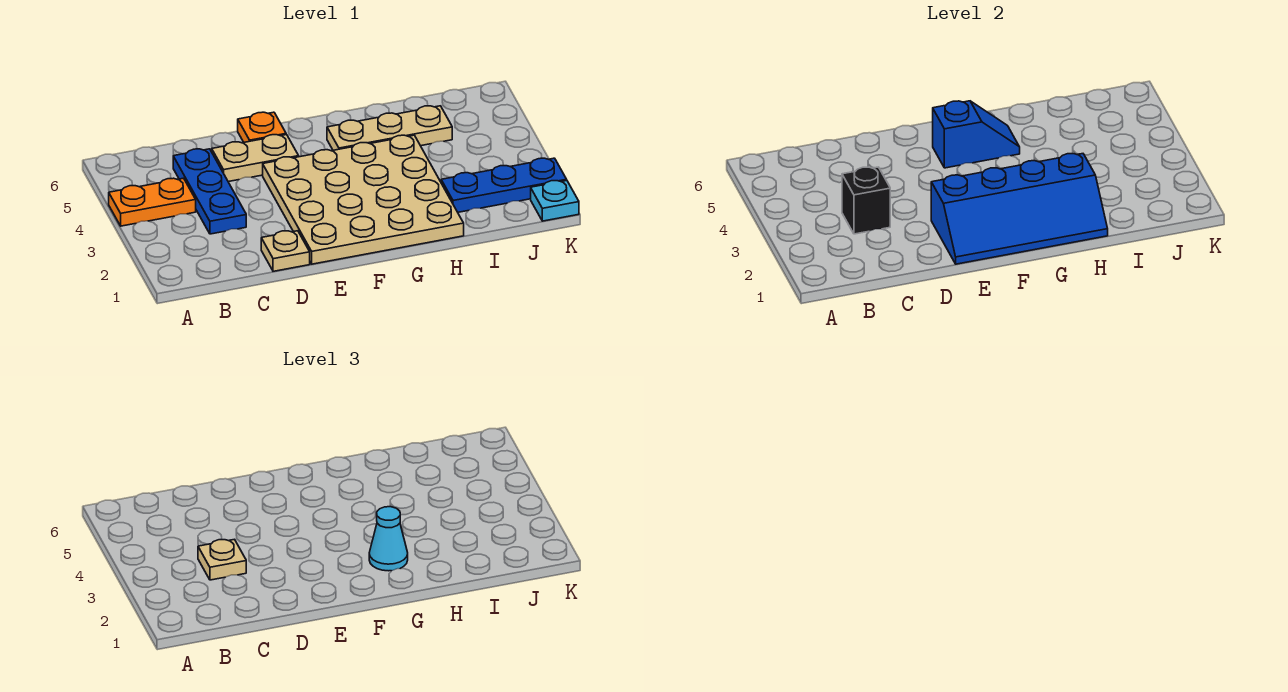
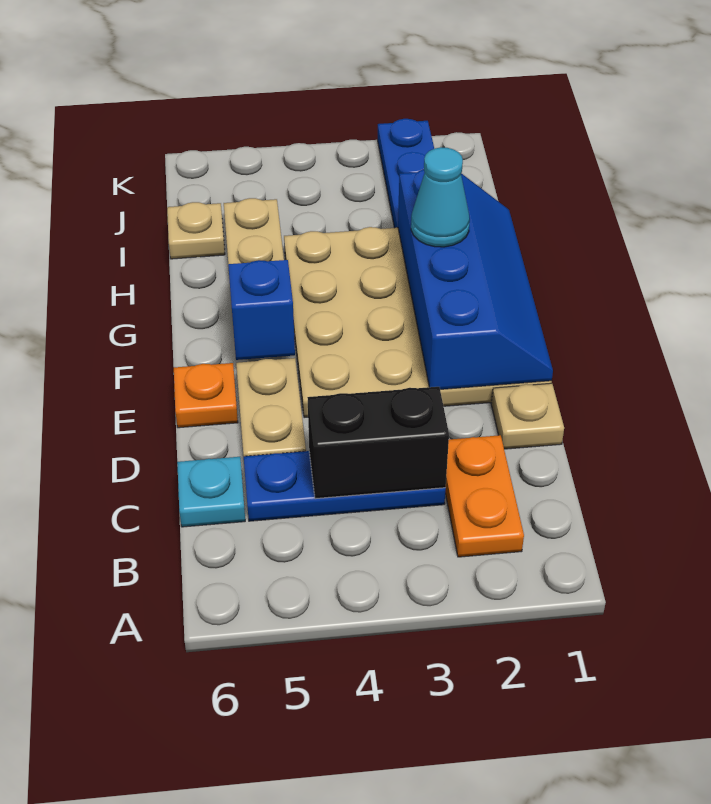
orange 1x2 plate [109,178,196,226] -> orange 1x2 plate moved to [445,435,524,557]
black 1x1 brick [842,167,890,234] -> black 1x2 brick [307,387,449,499]
tan 1x1 plate [198,539,246,580] -> tan 1x1 plate moved to [167,202,225,259]
cyan 1x1 plate [531,181,579,221] -> cyan 1x1 plate moved to [177,457,245,527]

